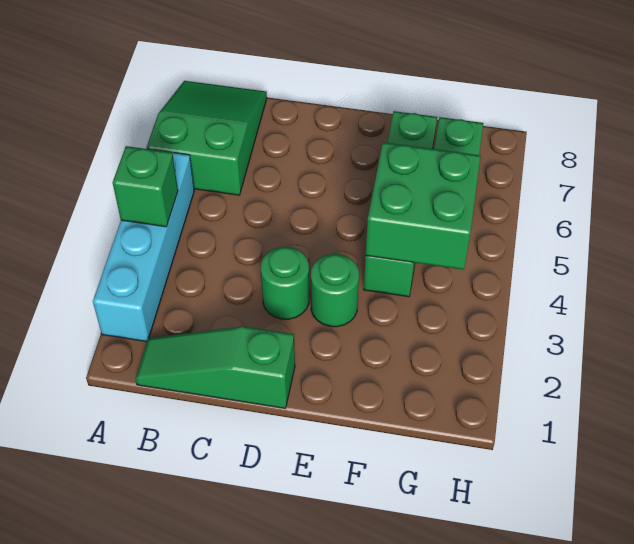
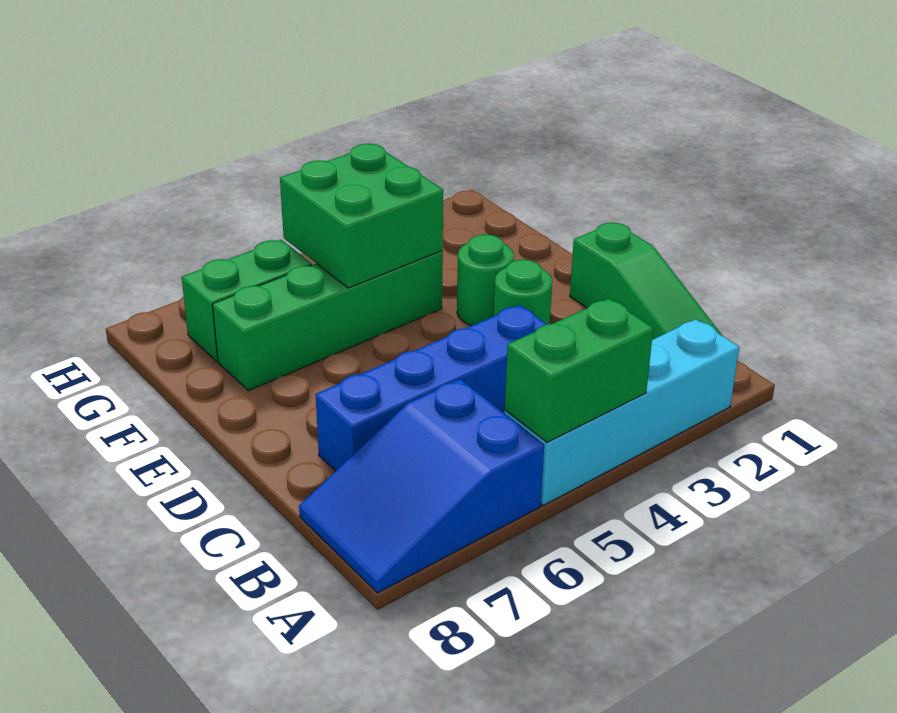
green 1x1 brick [113,146,178,227] -> green 1x2 brick [505,299,653,442]
green 2x3 slope [147,81,267,195] -> blue 2x3 slope [299,379,544,593]
none -> blue 1x4 brick [316,305,547,471]

